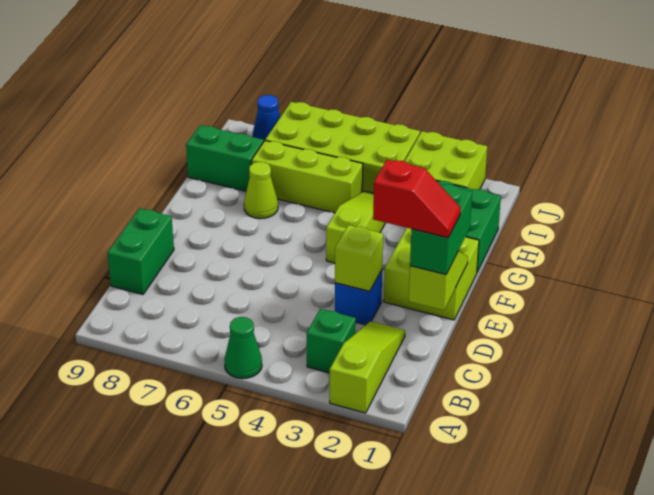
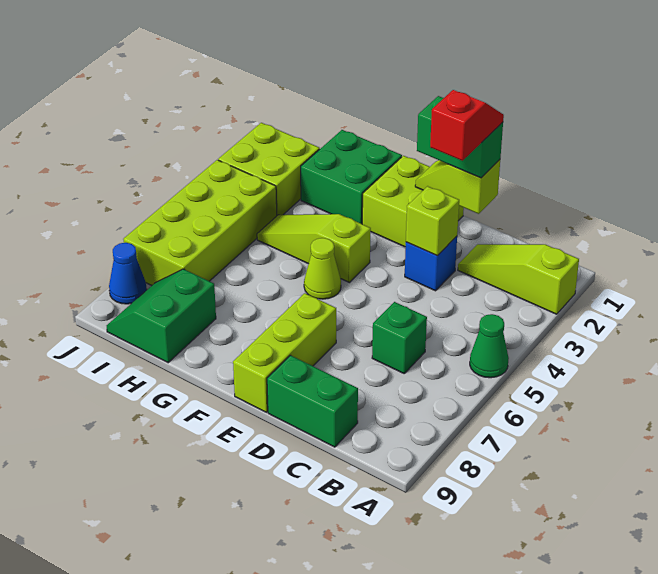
green 1x1 brick [307,309,356,373] -> green 1x1 brick moved to [372,302,427,373]
lime 1x1 cone [244,162,278,219] -> lime 1x1 cone moved to [304,238,341,299]
lime 1x3 brick [252,141,363,213] -> lime 1x3 brick moved to [233,293,336,412]

